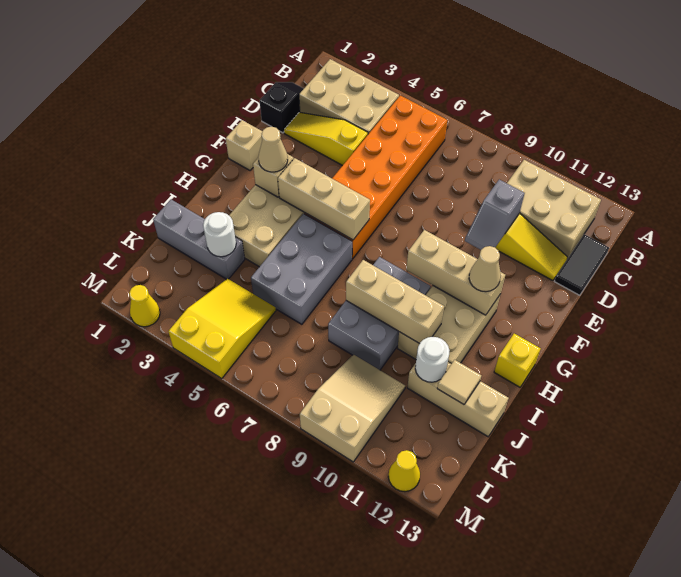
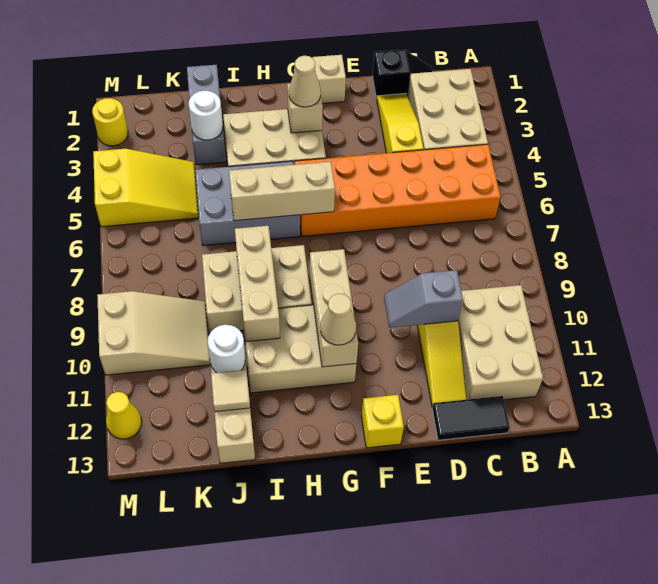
tan 1x3 brick [278,158,370,240] -> tan 1x3 brick turned to [229,162,335,221]
grey 2x3 brick [328,257,431,370] -> tan 2x3 brick [202,245,312,334]
yellow 1x1 brick [494,334,541,387] -> yellow 1x1 brick moved to [361,395,404,448]
yellow 1x1 cone [129,285,160,327] -> yellow 1x1 round brick [92,98,128,146]

